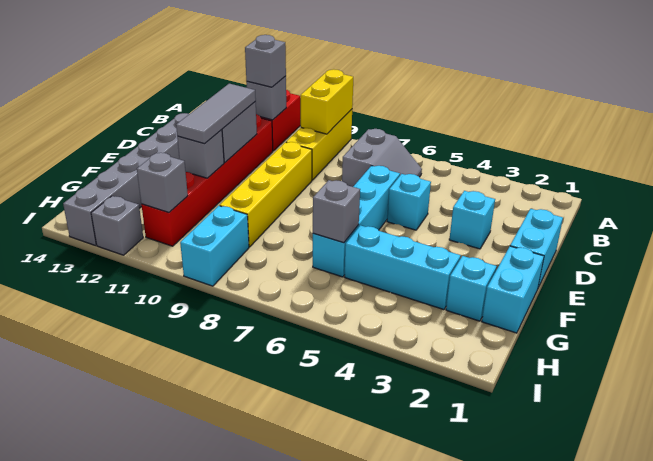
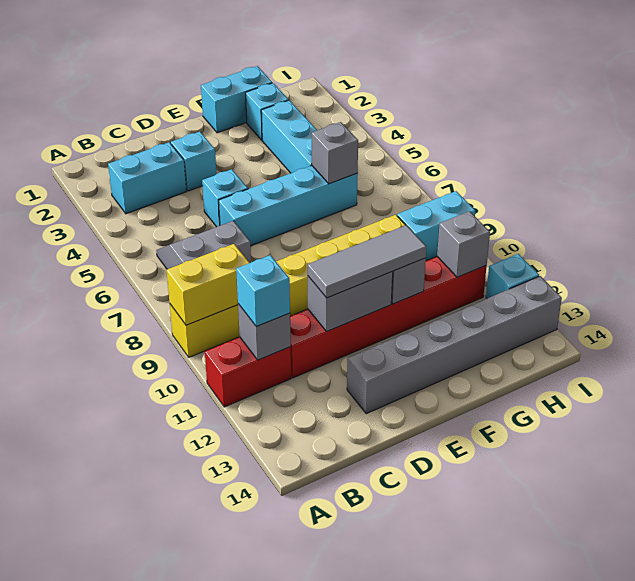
grey 1x1 brick [245,35,286,87] -> cyan 1x1 brick [236,255,290,327]
cyan 1x2 brick [510,209,563,287] -> cyan 1x2 brick moved to [108,142,186,214]
grey 1x1 brick [91,196,143,255] -> cyan 1x1 brick [486,254,539,298]

